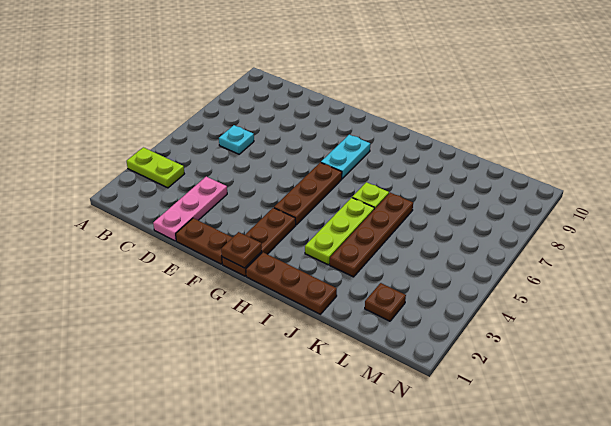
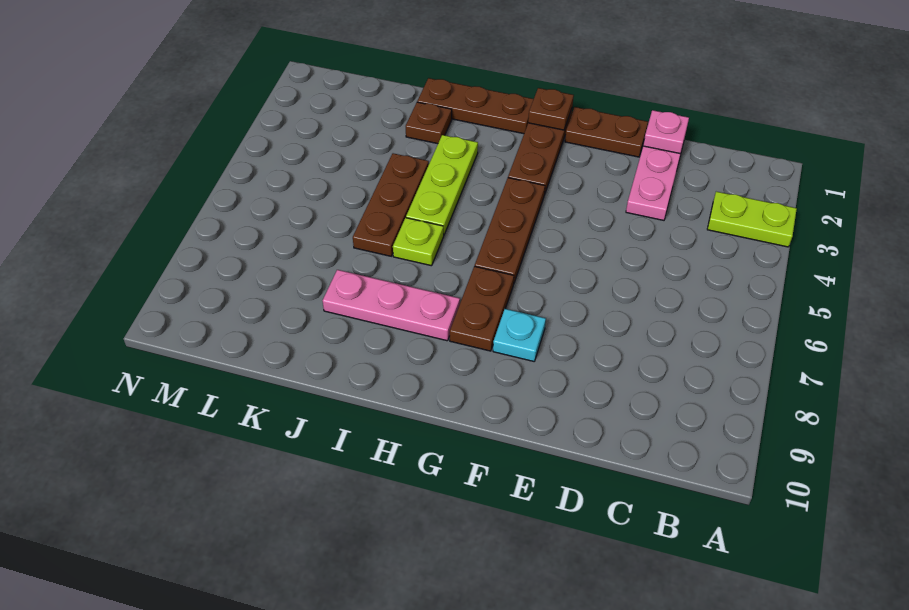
cyan 1x1 plate [219,125,254,154] -> cyan 1x1 plate moved to [493,309,546,361]
none -> pink 1x1 plate [643,110,689,154]
cyan 1x2 plate [321,135,370,179] -> brown 1x2 plate [450,266,514,351]
none -> pink 1x3 plate [323,270,460,341]
brown 1x4 plate [330,193,413,277] -> brown 1x3 plate [353,153,429,256]
brown 1x1 plate [365,283,406,321] -> brown 1x1 plate moved to [406,102,452,144]

